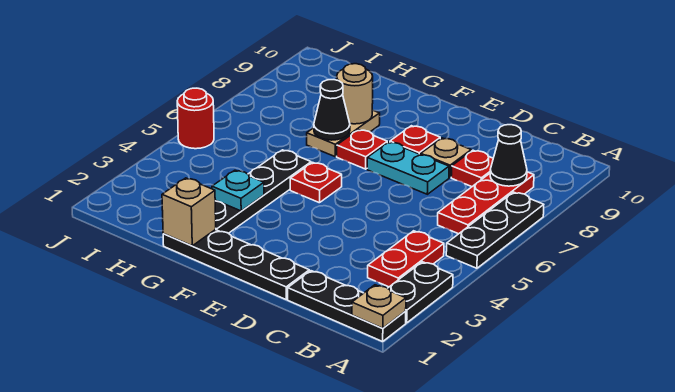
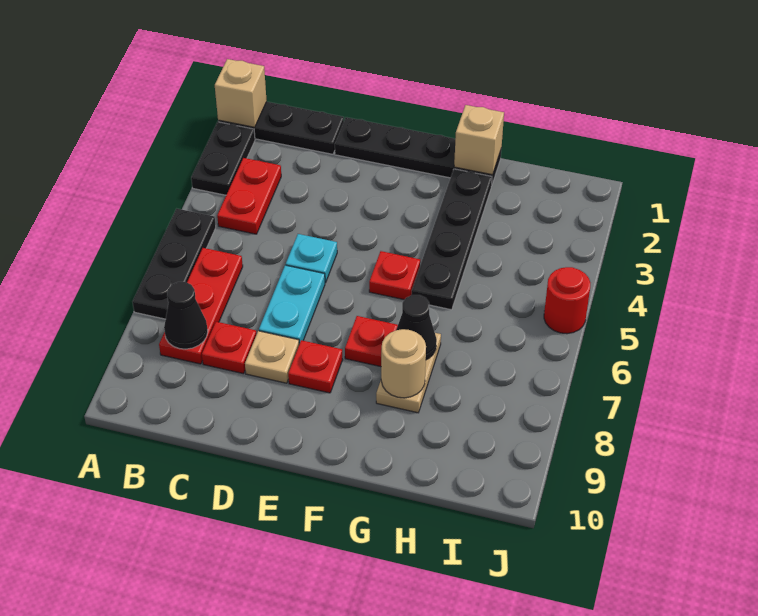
tan 1x1 plate [352,285,406,328] -> tan 1x1 brick [215,59,267,127]
cyan 1x2 plate [367,142,449,194] -> cyan 1x2 plate turned to [259,265,325,344]
cyan 1x1 plate [212,170,264,211] -> cyan 1x1 plate moved to [286,234,337,283]

